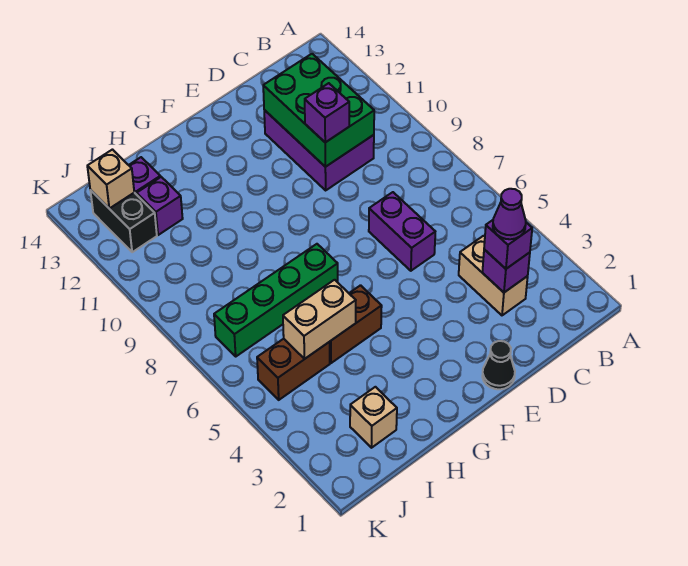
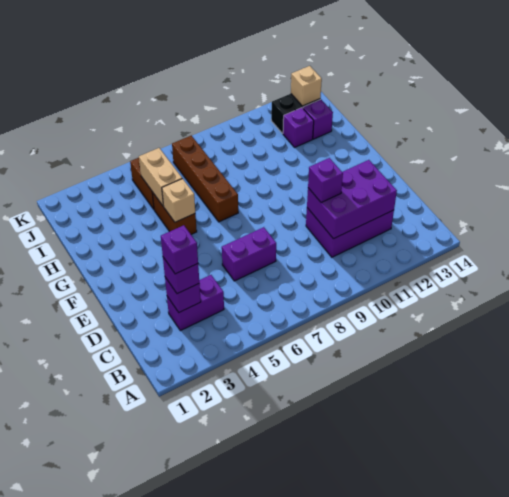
tan 1x2 brick [459,236,528,315] -> purple 1x2 brick [167,275,224,331]
purple 1x1 cone [493,189,526,239] -> purple 1x1 brick [161,225,198,274]
green 2x3 brick [263,54,374,167] -> purple 2x3 brick [307,160,397,239]
black 1x1 cone [482,341,515,389] -> none
green 1x4 brick [214,244,338,356] -> brown 1x4 brick [172,135,238,222]
tan 1x1 brick [350,387,397,448] -> tan 1x1 brick moved to [162,179,195,222]

